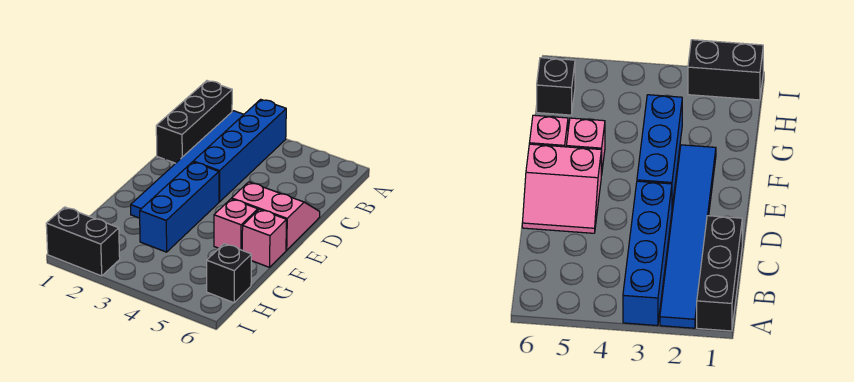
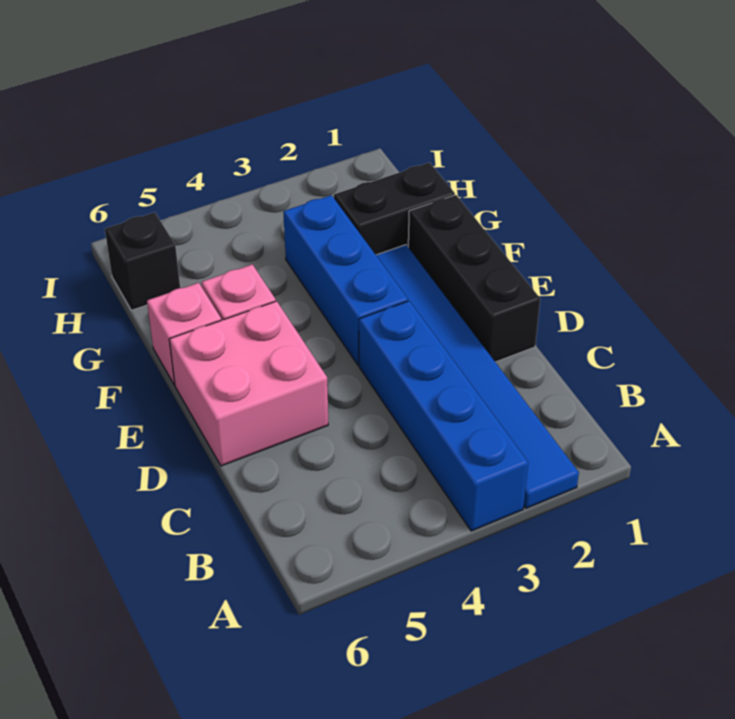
black 1x3 brick [156,81,232,163] -> black 1x3 brick moved to [408,195,540,362]
pink 2x2 slope [232,182,320,250] -> pink 2x2 brick [169,301,328,466]
black 1x2 brick [46,207,120,276] -> black 1x2 brick moved to [334,162,455,255]

